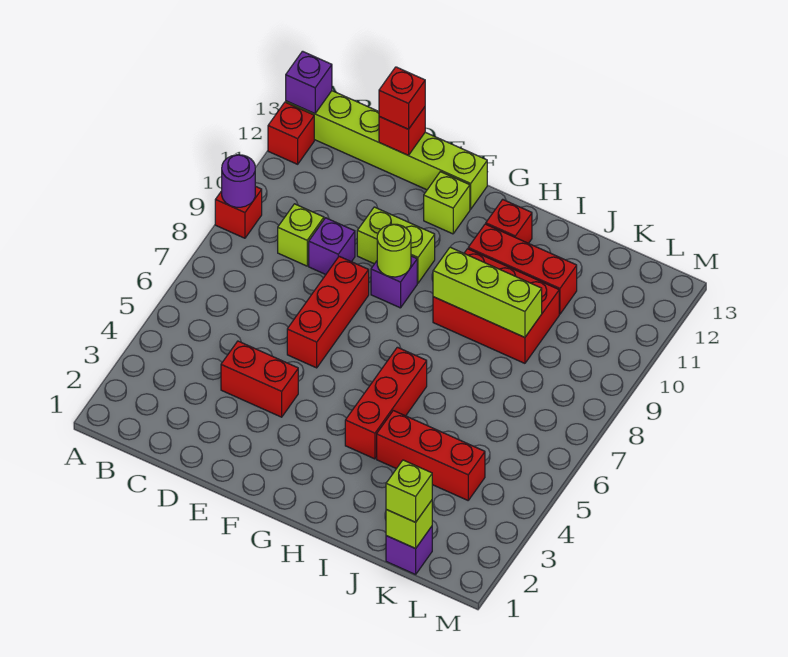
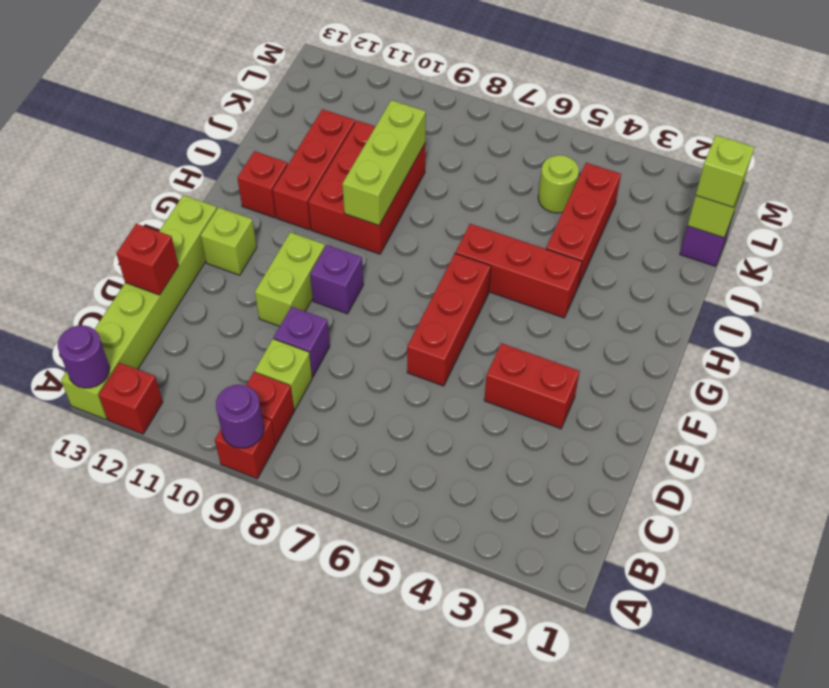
purple 1x1 brick [286,51,332,114] -> purple 1x1 round brick [58,325,110,388]
red 1x2 brick [221,341,298,417] -> red 1x2 brick turned to [484,343,580,429]
red 1x1 brick [379,67,425,129] -> red 1x1 brick moved to [246,372,294,444]
red 1x3 brick [287,256,369,368] -> red 1x3 brick turned to [407,254,491,386]
lime 1x1 round brick [377,224,411,277] -> lime 1x1 round brick moved to [538,155,579,213]

